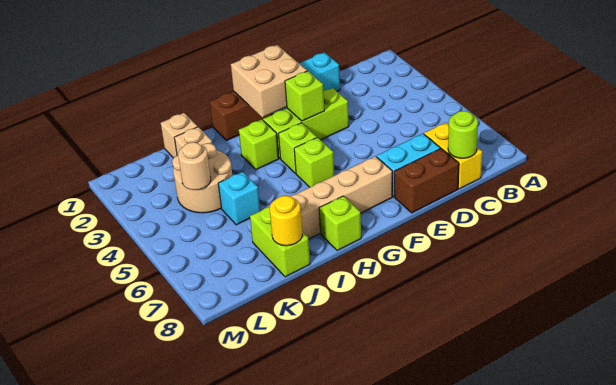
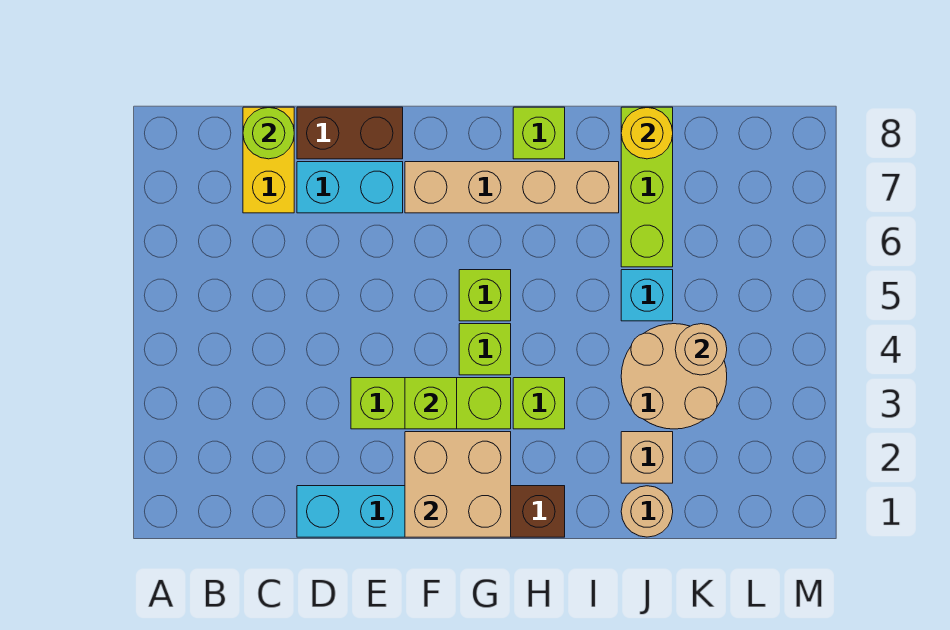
tan 1x1 brick [161,113,198,158] -> tan 1x1 round brick [621,486,673,537]
lime 1x2 brick [250,207,310,277] -> lime 1x3 brick [621,107,673,267]

